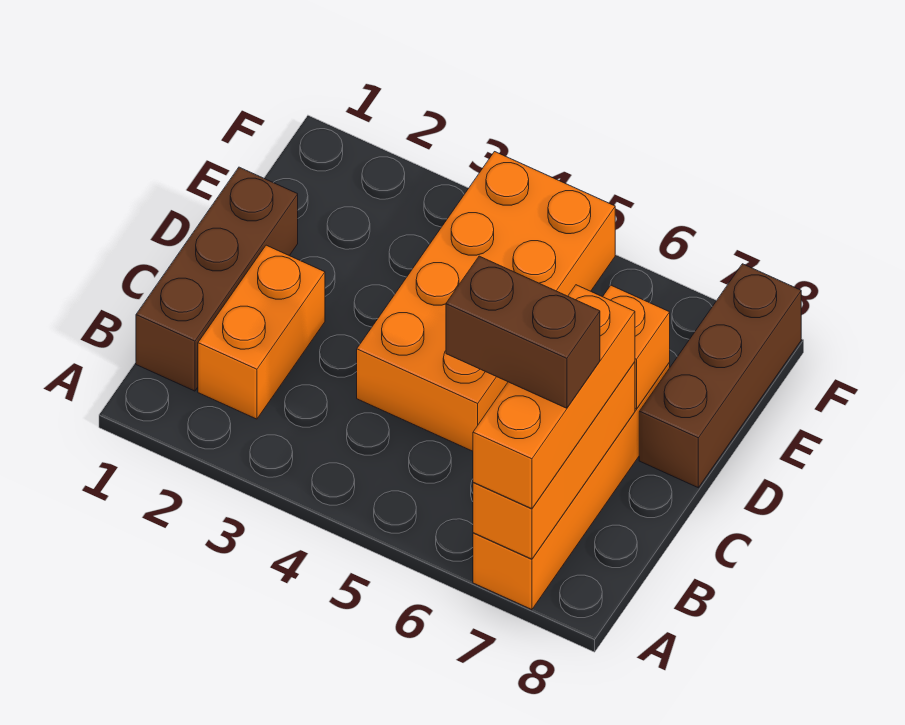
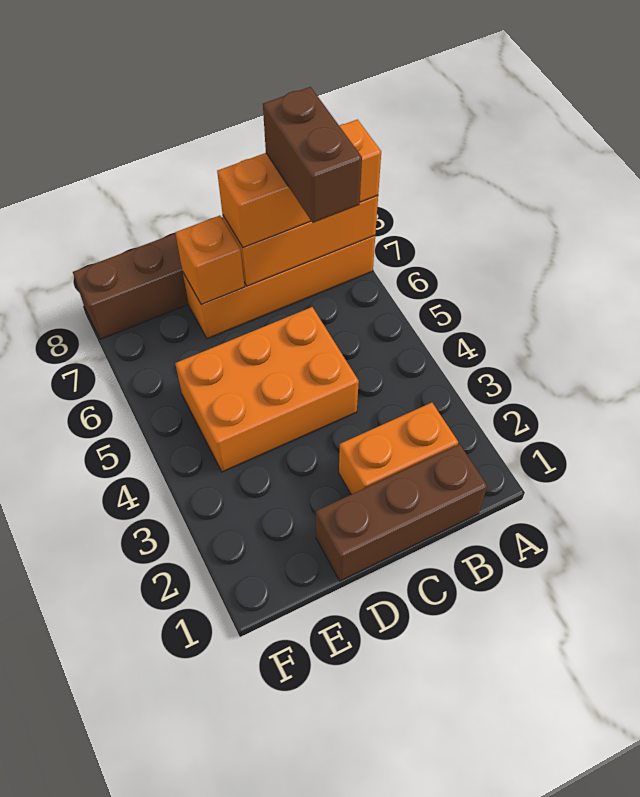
orange 2x4 brick [357,152,615,451] -> orange 2x3 brick [175,307,359,472]

